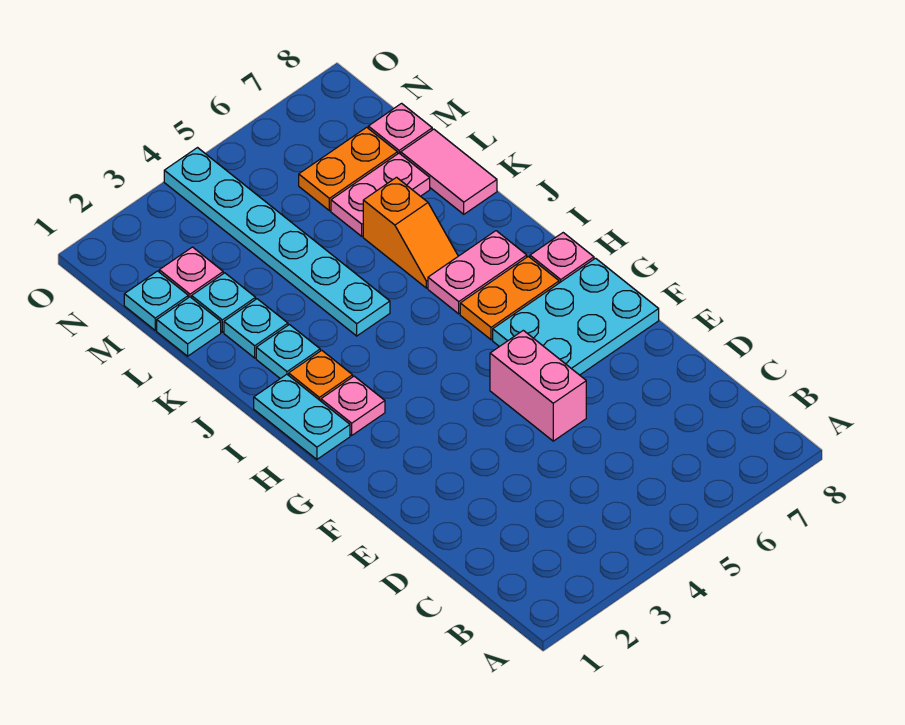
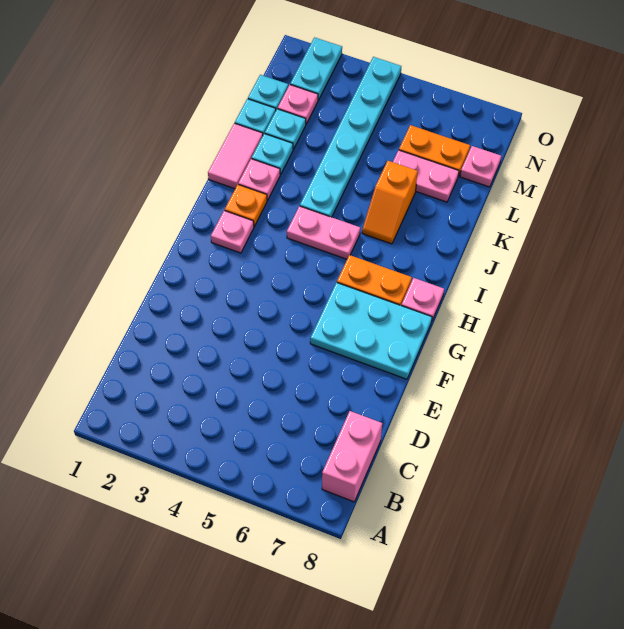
pink 1x2 brick [490,330,586,441] -> pink 1x2 brick moved to [322,411,382,502]
cyan 1x2 plate [254,374,350,459] -> cyan 1x2 plate moved to [290,37,342,100]
pink 1x2 plate [428,231,527,314] -> pink 1x2 plate moved to [287,206,360,259]
cyan 1x1 plate [256,325,320,379] -> pink 1x1 plate [238,159,280,200]
pink 1x2 tile [401,129,497,214] -> pink 1x2 tile moved to [208,123,263,189]

